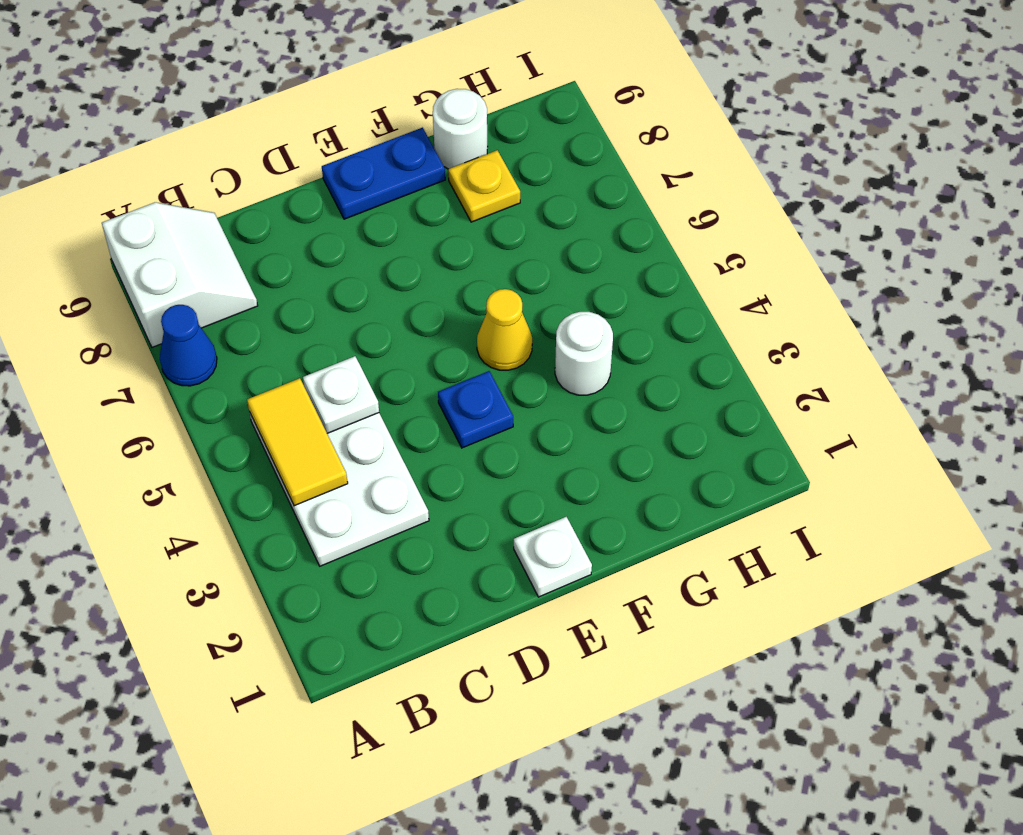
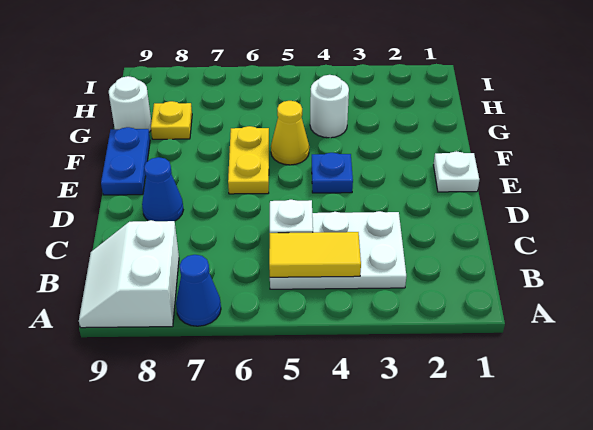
white 2x2 slope [102,202,258,347] -> white 2x2 slope turned to [79,220,179,328]
none -> blue 1x1 cone [142,157,183,221]
none -> yellow 1x2 plate [228,126,269,194]

